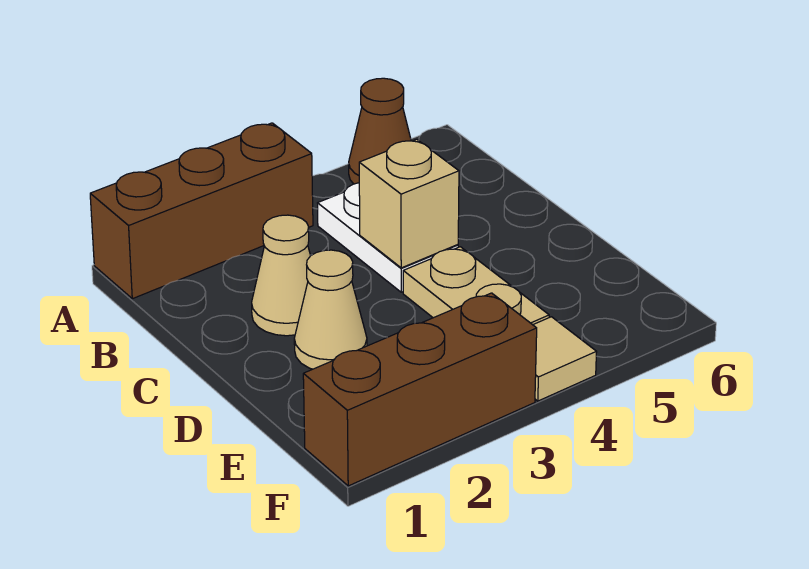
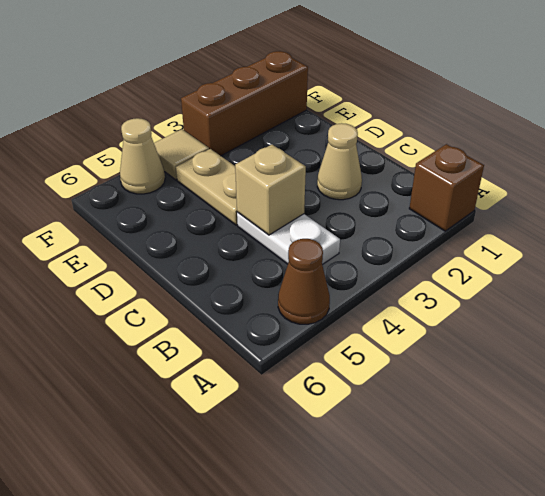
brown 1x3 brick [90,123,313,299] -> brown 1x1 brick [409,144,484,231]
tan 1x1 cone [294,250,367,369] -> tan 1x1 cone moved to [120,118,165,194]

